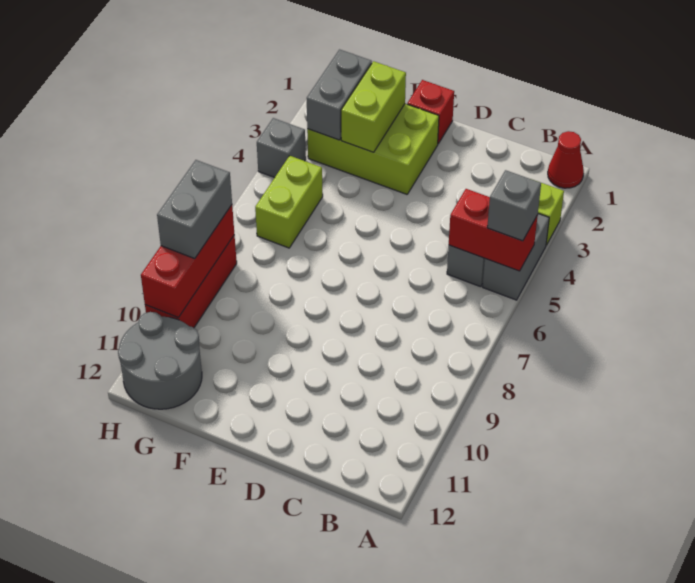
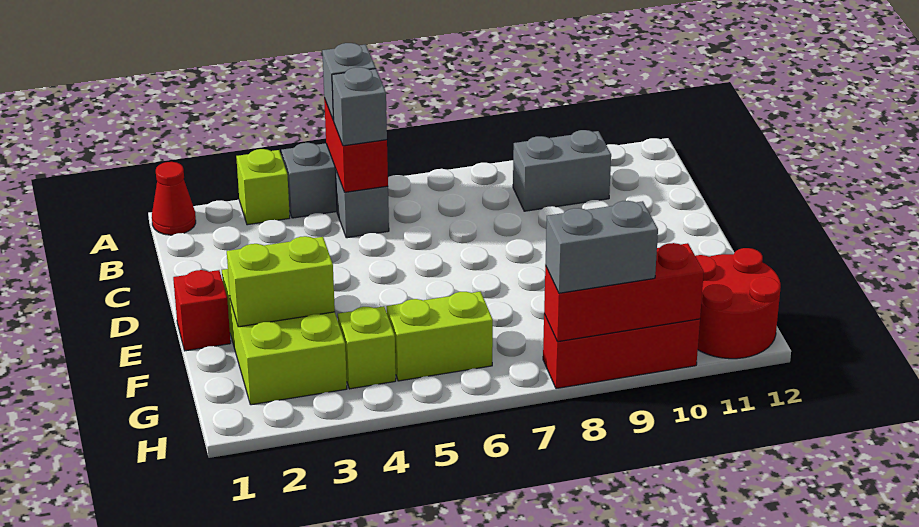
grey 1x2 brick [307,50,372,140] -> grey 1x2 brick moved to [513,130,611,211]
none -> lime 1x1 brick [338,306,396,389]
grey 2x2 round brick [118,312,202,409] -> red 2x2 round brick [695,248,781,359]
grey 1x1 brick [257,118,306,178] -> grey 1x1 brick moved to [332,67,387,146]

